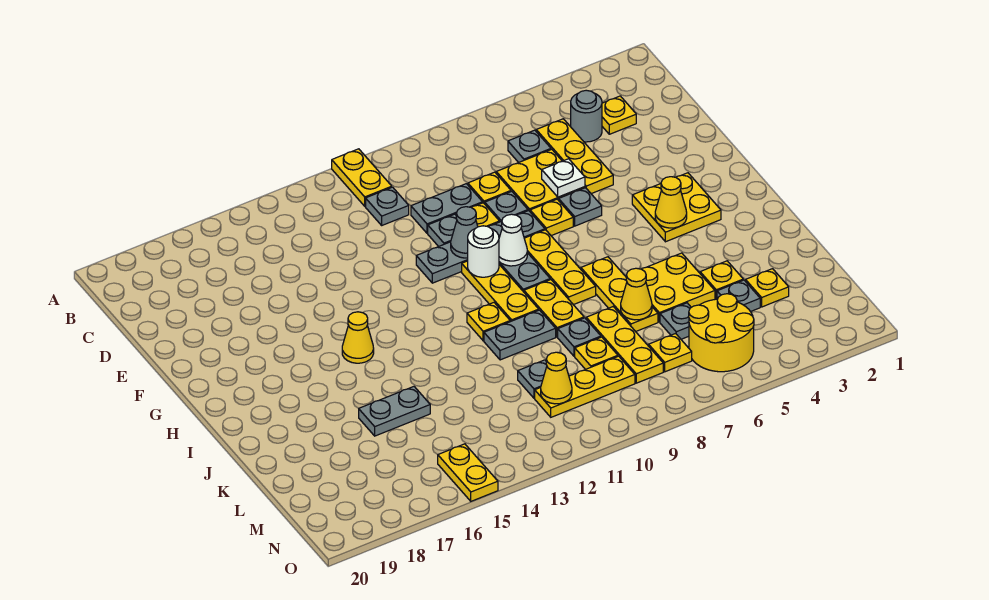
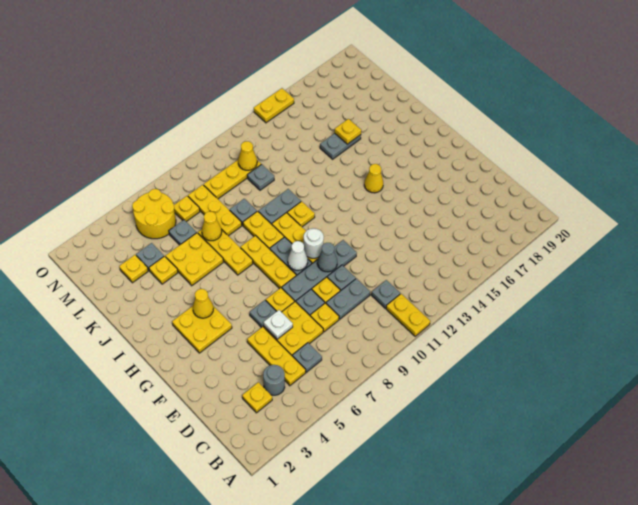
yellow 1x1 plate [575,337,618,370] -> yellow 1x1 plate moved to [335,119,361,144]
yellow 1x2 plate [438,444,498,501] -> yellow 1x2 plate turned to [254,88,294,123]

